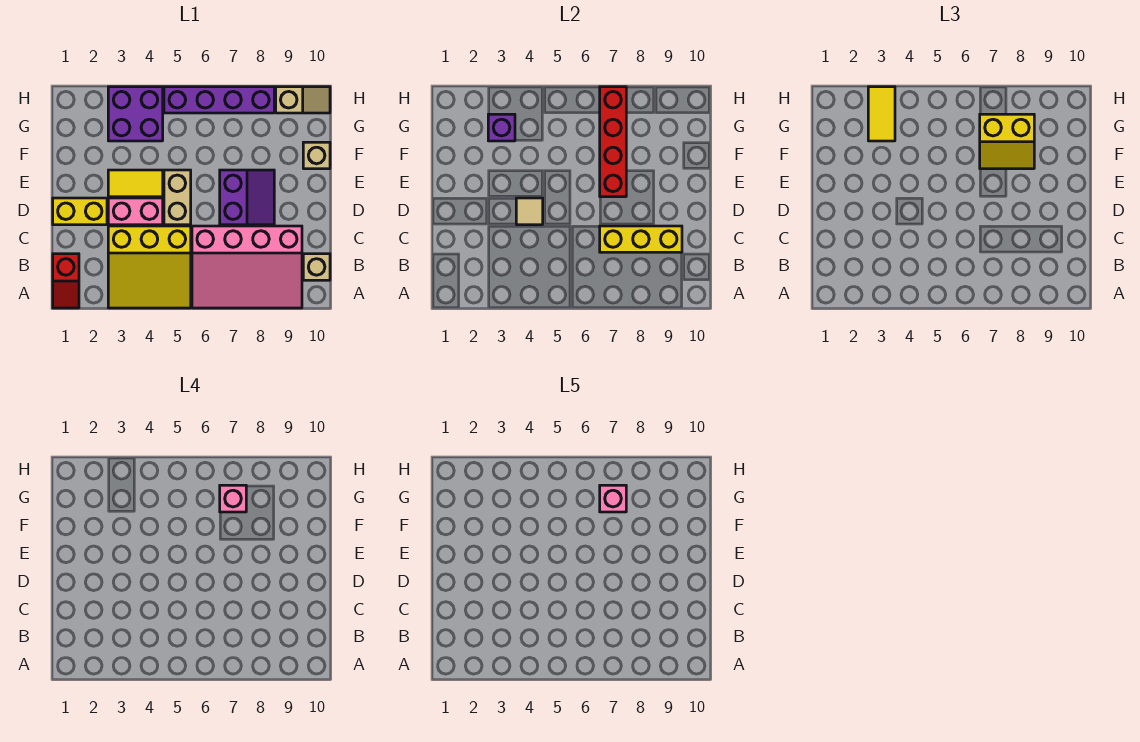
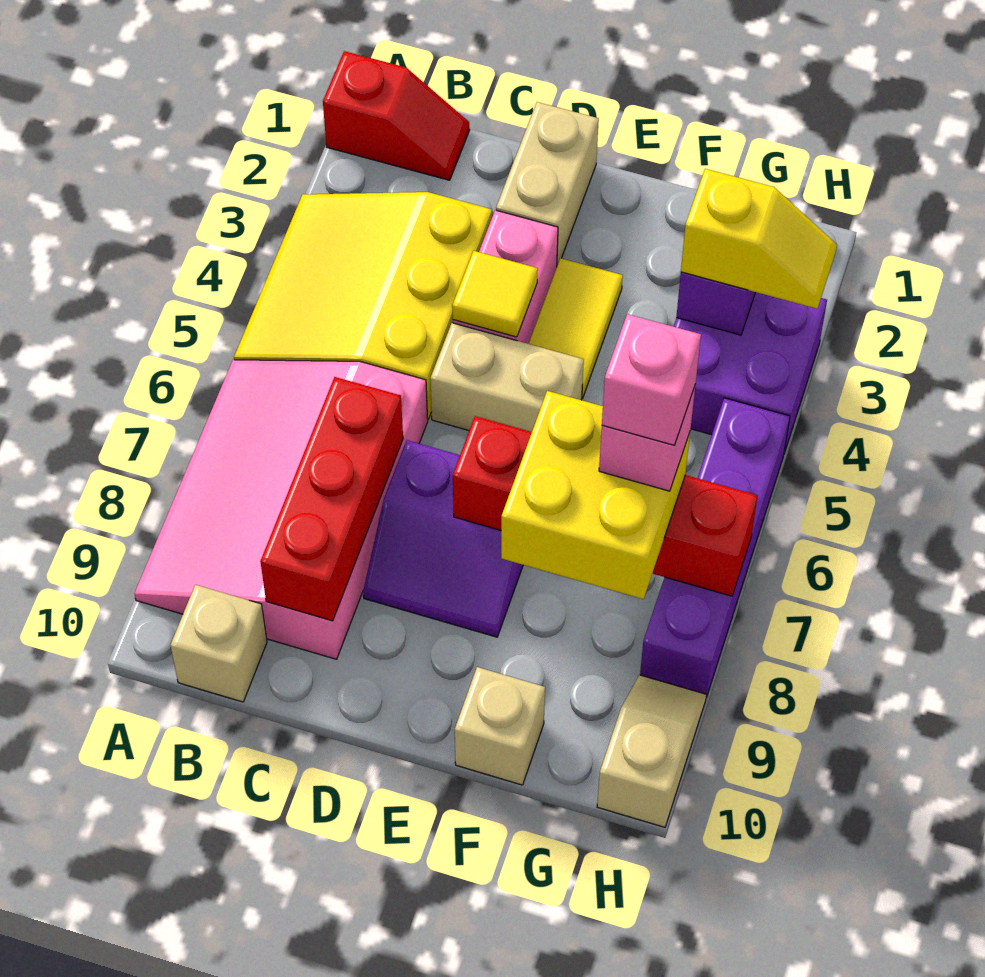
red 1x2 slope [53,254,79,308] -> red 1x2 slope turned to [323,51,470,180]
yellow 1x3 brick [600,226,682,252] -> red 1x3 brick [260,377,403,621]
yellow 1x2 brick [53,198,107,225] -> tan 1x2 brick [496,102,599,266]
tan 1x1 tile [516,198,543,225] -> yellow 1x1 tile [452,251,538,337]
yellow 2x2 slope [980,114,1034,169] -> yellow 2x2 brick [501,391,690,599]
yellow 1x2 tile [868,87,895,141] -> yellow 1x2 slope [681,169,837,309]
tan 1x2 slope [276,87,330,113] -> tan 1x2 slope turned to [597,675,706,827]

